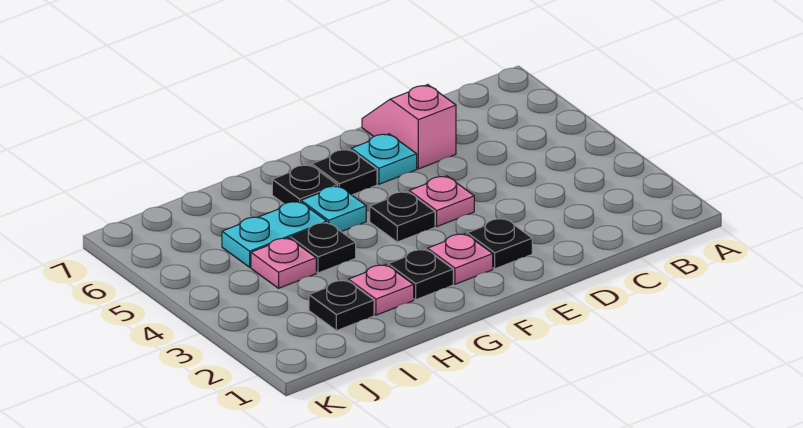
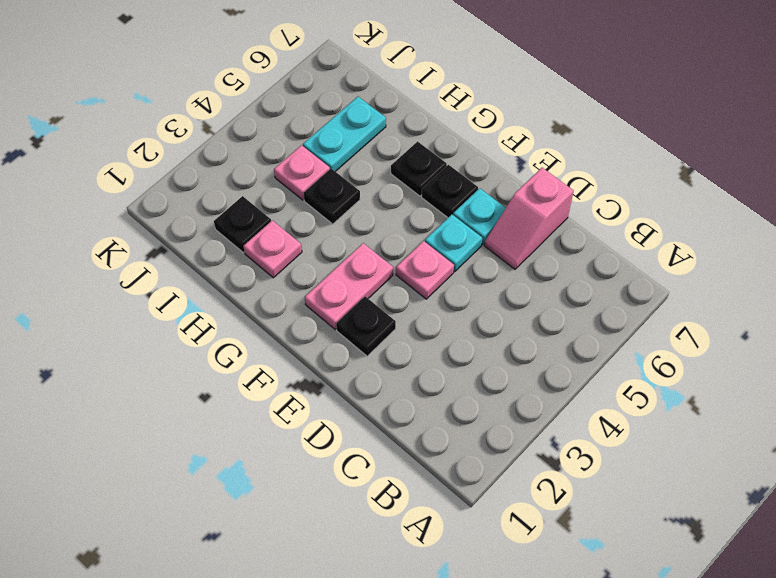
pink 1x2 slope [362,85,456,169] -> pink 1x2 slope turned to [484,168,574,269]
pink 1x1 plate [428,234,493,284] -> pink 1x2 plate [305,243,393,329]
black 1x1 plate [370,191,435,242] -> none
black 1x1 plate [388,249,453,300] -> none
cyan 1x1 plate [301,186,366,232] -> cyan 1x1 plate moved to [425,215,482,272]
cyan 1x2 plate [222,201,327,267] -> cyan 1x2 plate turned to [303,97,386,172]

